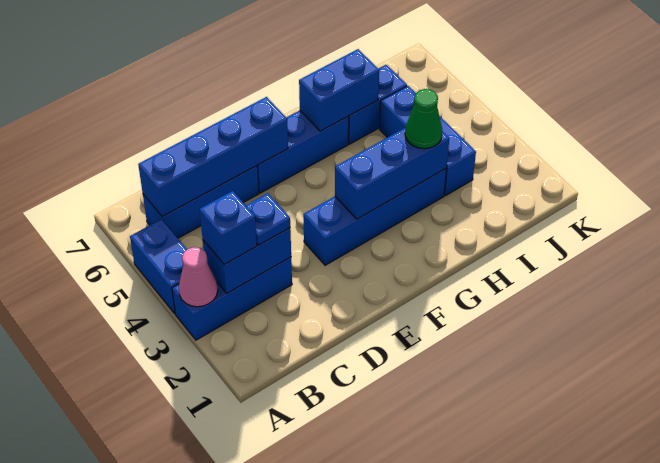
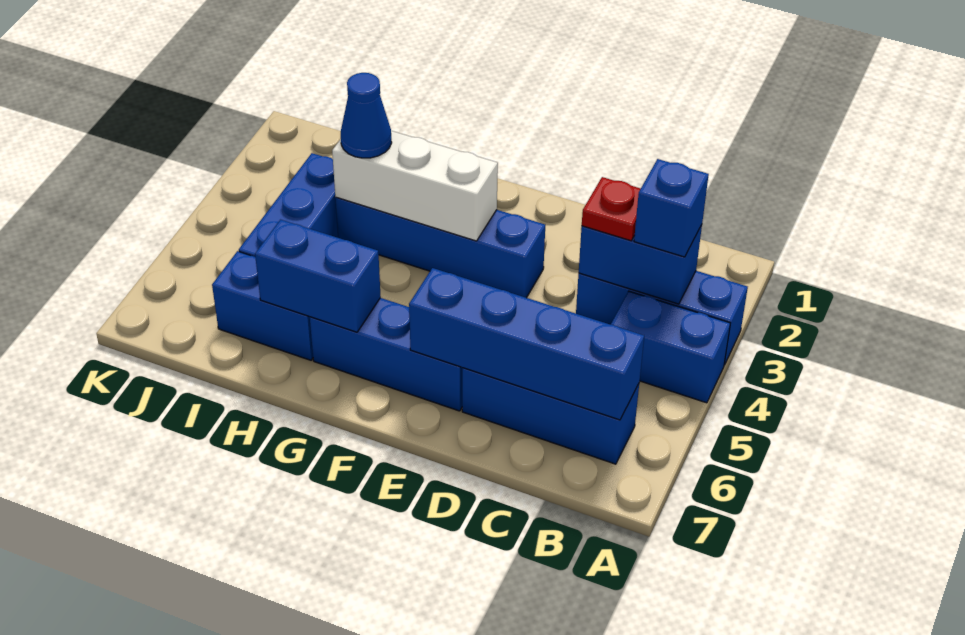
pink 1x1 cone [179,247,218,307] -> none
blue 1x2 brick [130,219,187,313] -> blue 1x2 brick turned to [611,291,730,403]
blue 1x1 plate [246,193,290,245] -> red 1x1 plate [582,177,641,241]
blue 1x3 brick [335,128,449,219] -> white 1x3 brick [332,131,498,241]
green 1x1 cone [405,89,442,149] -> blue 1x1 cone [341,73,392,158]

